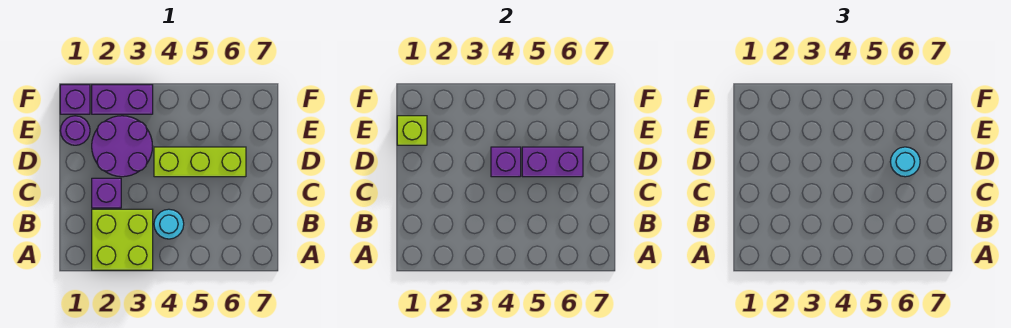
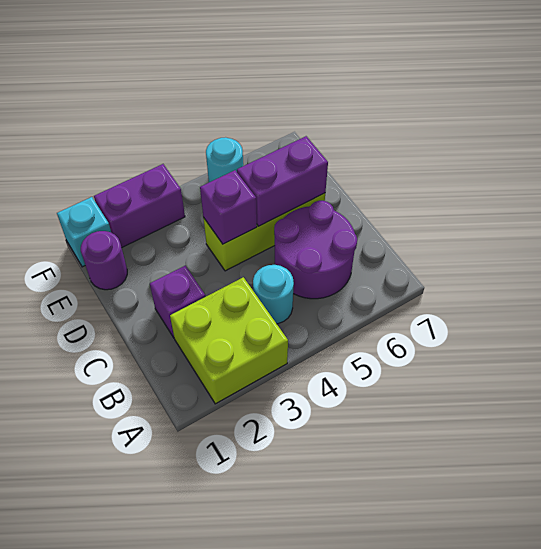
purple 2x2 round brick [92,116,153,177] -> purple 2x2 round brick moved to [274,201,357,299]
cyan 1x1 round brick [890,147,920,177] -> cyan 1x1 round brick moved to [206,137,243,182]
lime 1x1 brick [397,116,427,145] -> none
purple 1x1 brick [60,85,90,114] -> cyan 1x1 brick [57,197,111,267]

